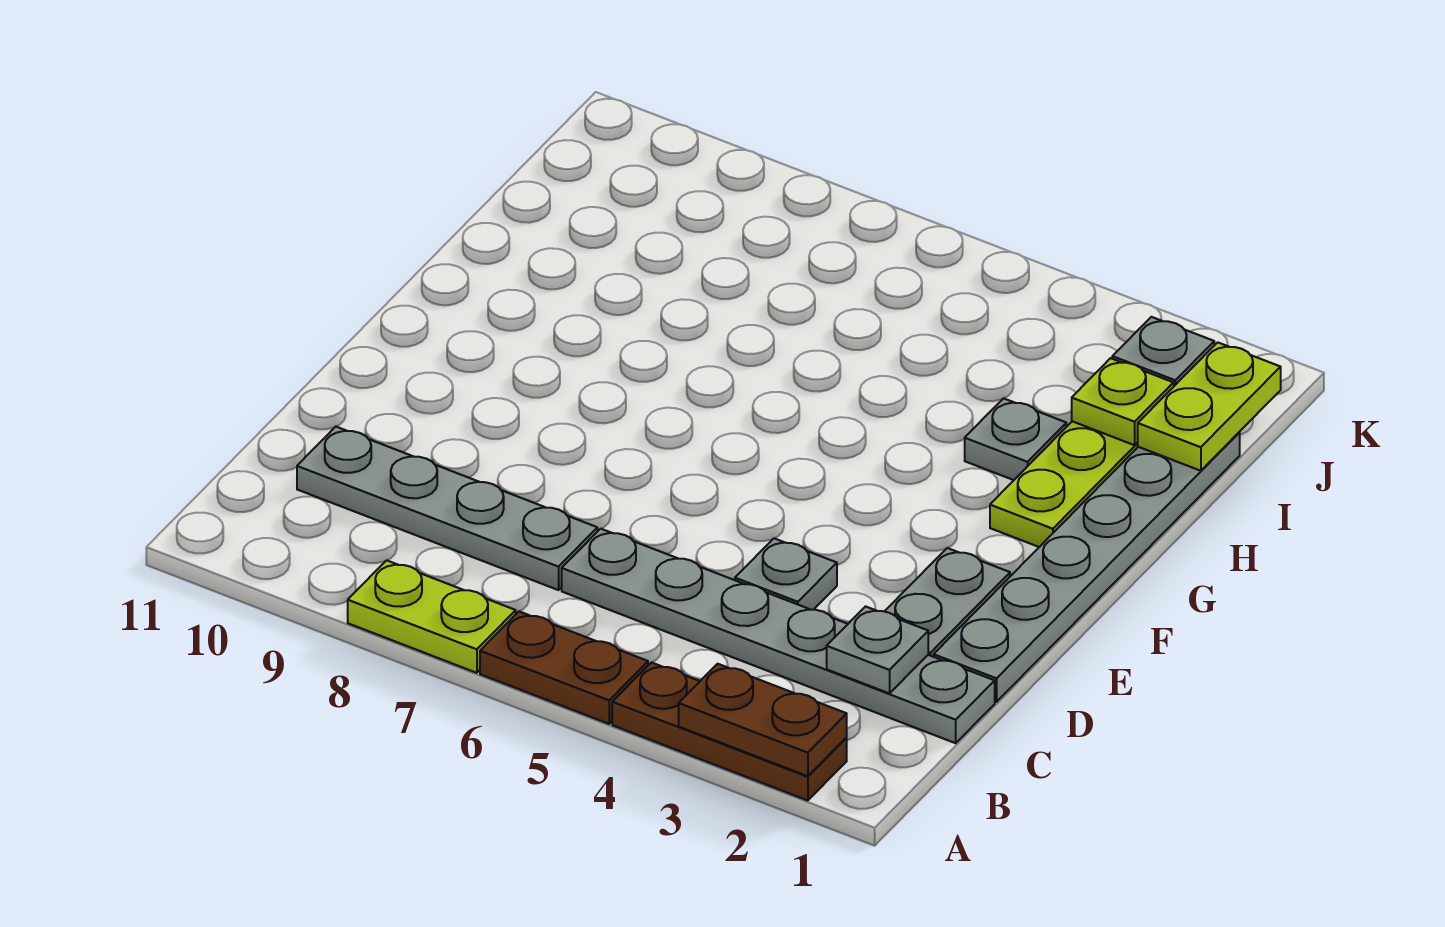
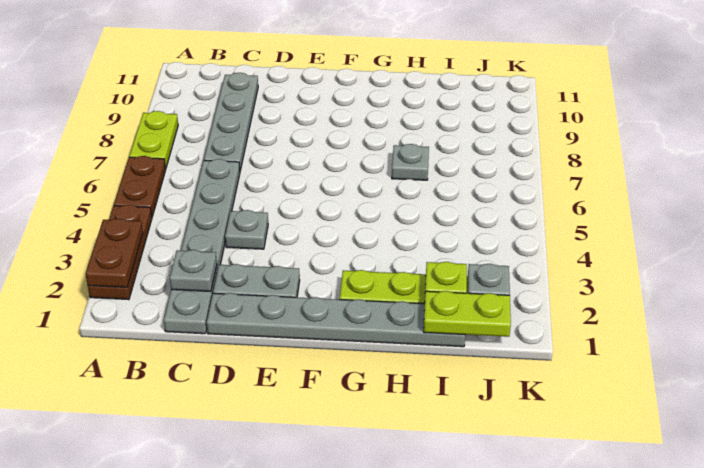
grey 1x1 plate [965,398,1066,480] -> grey 1x1 plate moved to [392,144,429,180]

